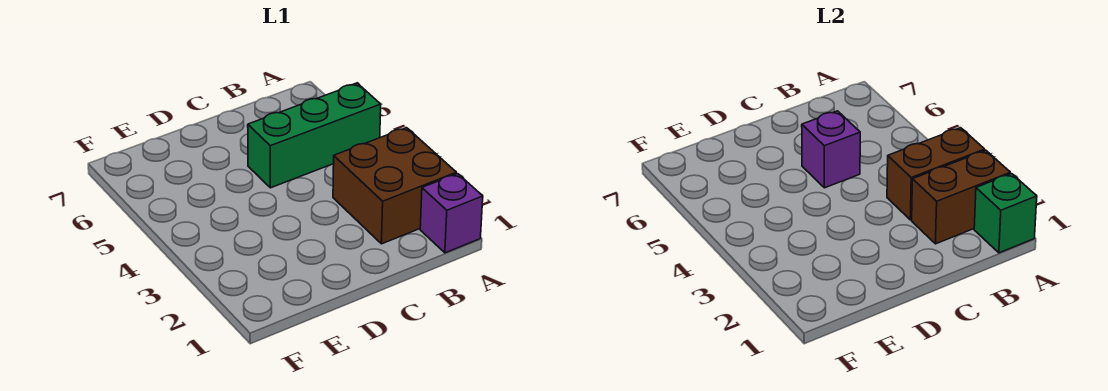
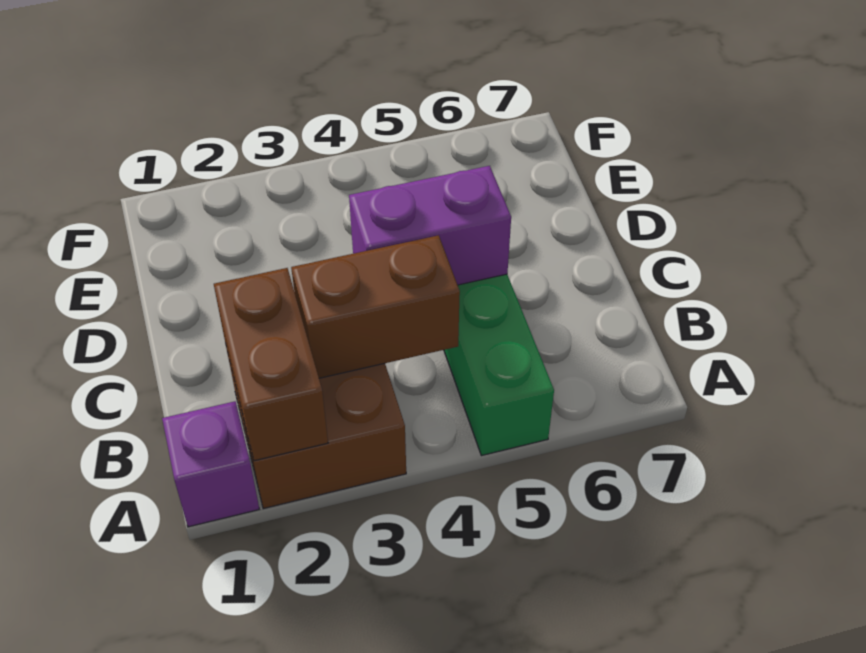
green 1x1 brick [974,174,1037,253] -> none
brown 1x2 brick [887,128,985,220] -> brown 1x2 brick turned to [291,235,460,378]
purple 1x1 brick [802,111,860,188] -> purple 1x2 brick [349,166,511,285]

